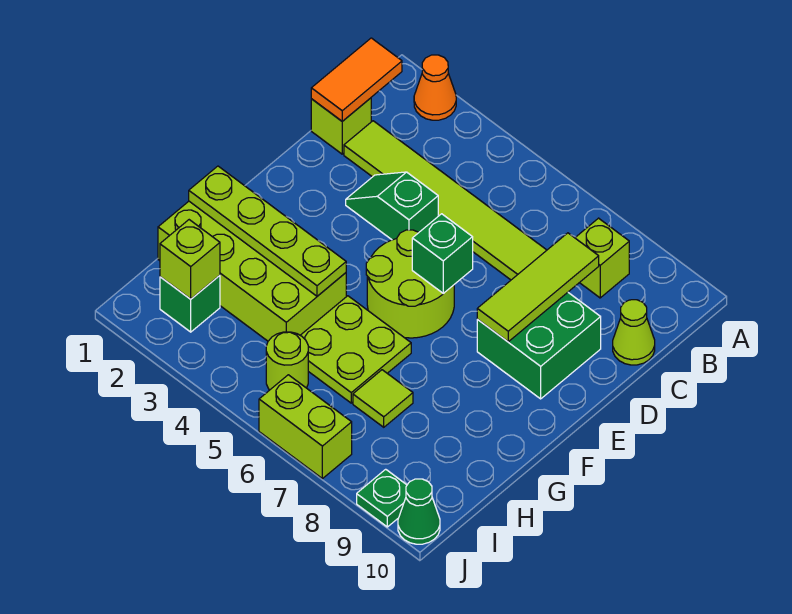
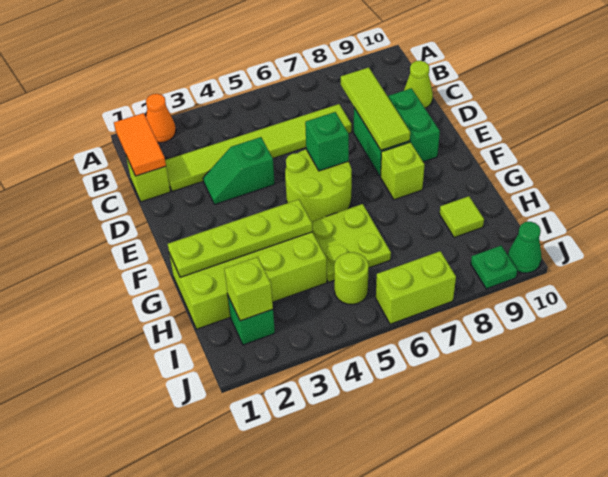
lime 1x1 brick [575,218,629,298] -> lime 1x1 brick moved to [380,142,425,200]
lime 1x1 tile [353,370,413,427] -> lime 1x1 tile moved to [440,196,484,238]

